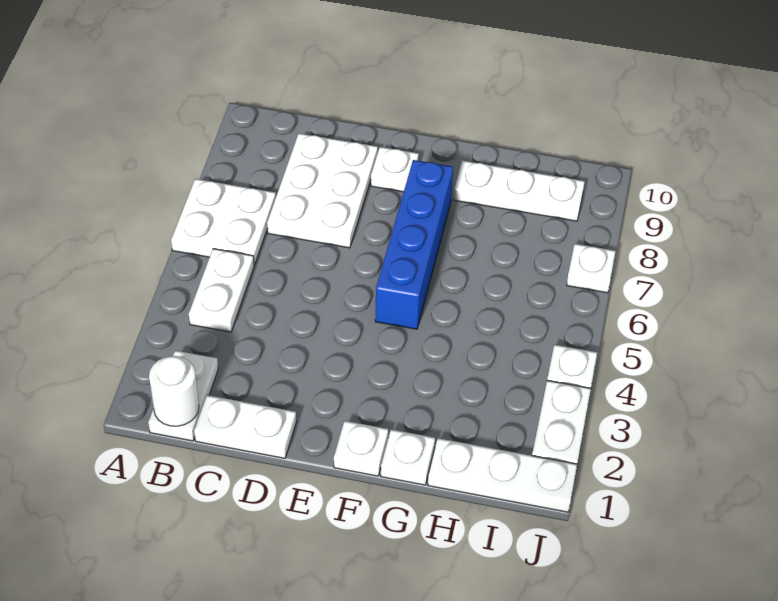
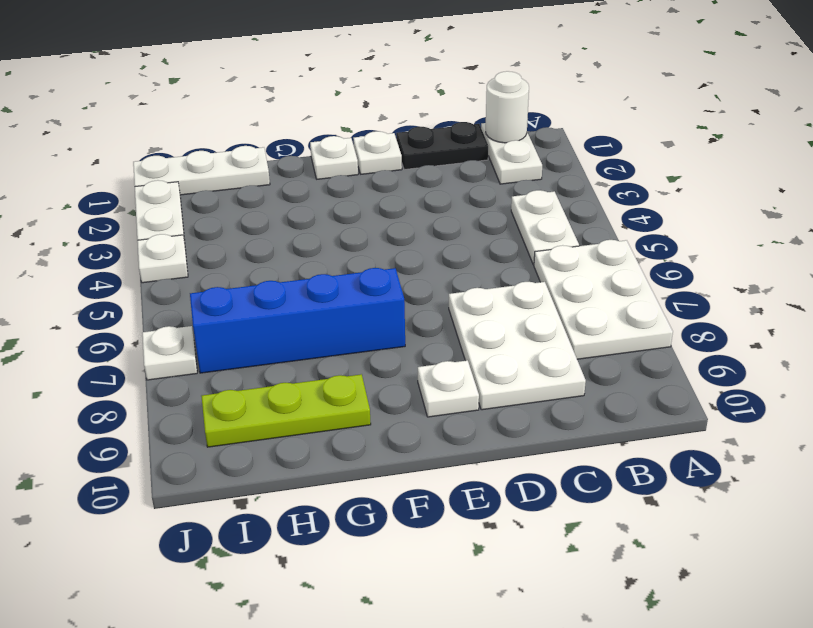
white 2x2 plate [171,179,276,265] -> white 2x3 plate [534,240,673,359]
white 1x2 plate [194,395,296,458] -> black 1x2 plate [396,122,488,170]
blue 1x4 brick [375,160,453,329] -> blue 1x4 brick turned to [190,268,405,373]
white 1x1 plate [381,430,435,485] -> white 1x1 plate moved to [354,131,402,174]
white 1x3 plate [454,161,585,221] -> lime 1x3 plate [201,374,371,447]

